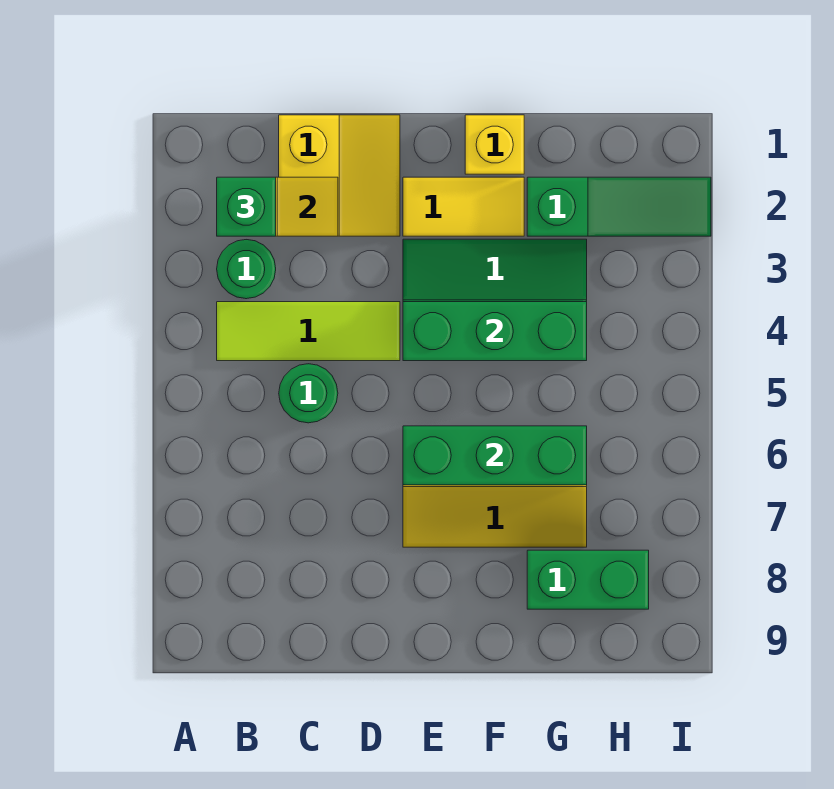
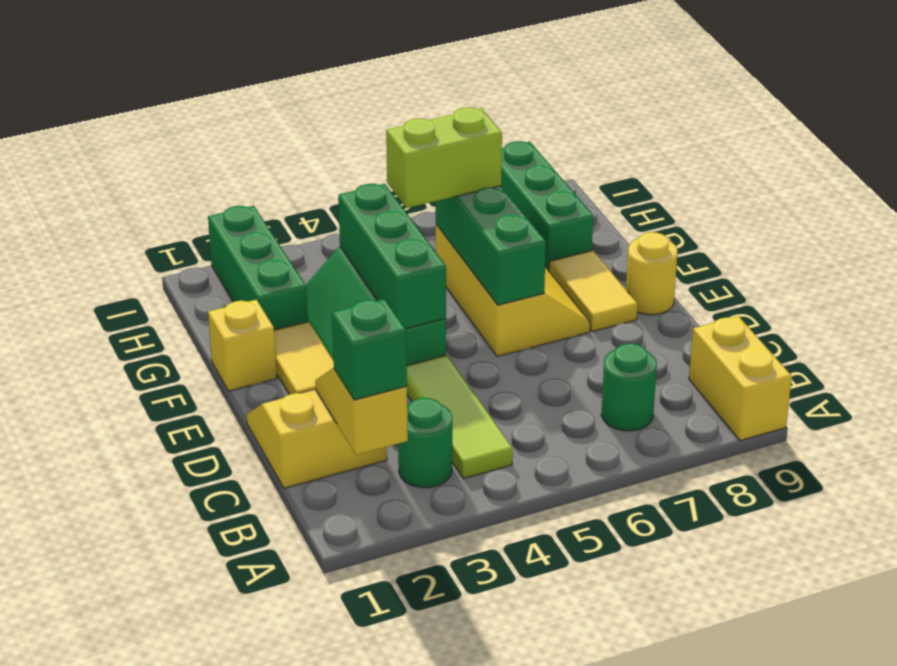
none -> yellow 1x2 brick [689,316,792,441]
green 1x1 round brick [279,364,338,423] -> green 1x1 round brick moved to [601,343,657,431]
none -> yellow 1x2 tile [549,250,638,331]
none -> yellow 1x1 round brick [626,232,677,315]
green 1x3 slope [527,177,711,236] -> green 1x3 brick [208,206,308,330]
none -> lime 1x2 brick [386,107,502,208]
green 1x2 brick [527,550,649,609] -> green 1x3 brick [501,141,593,271]

